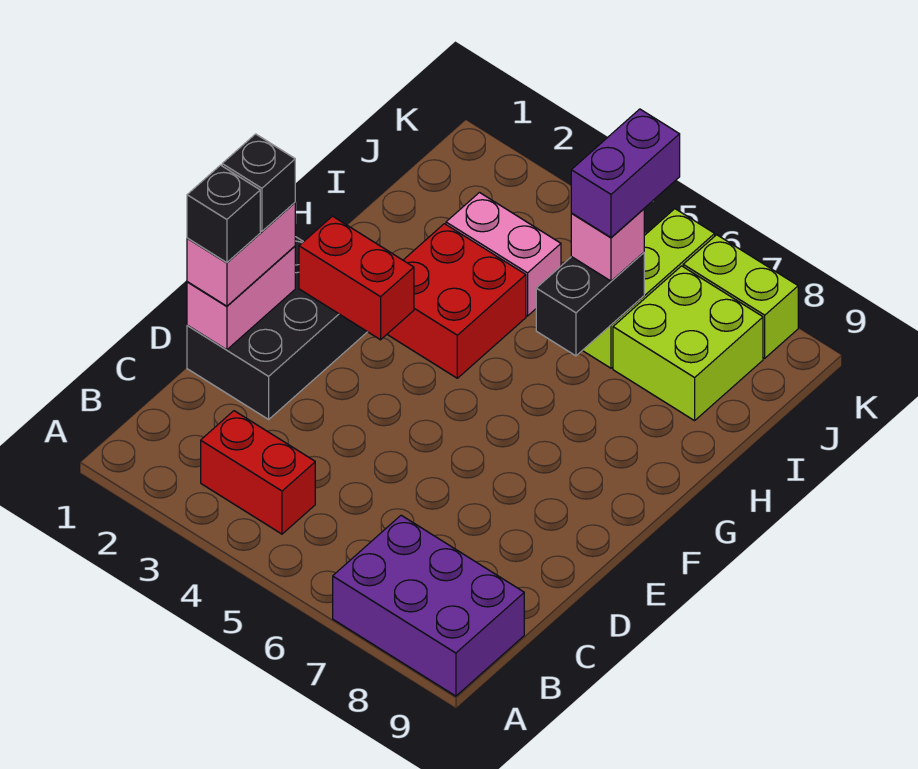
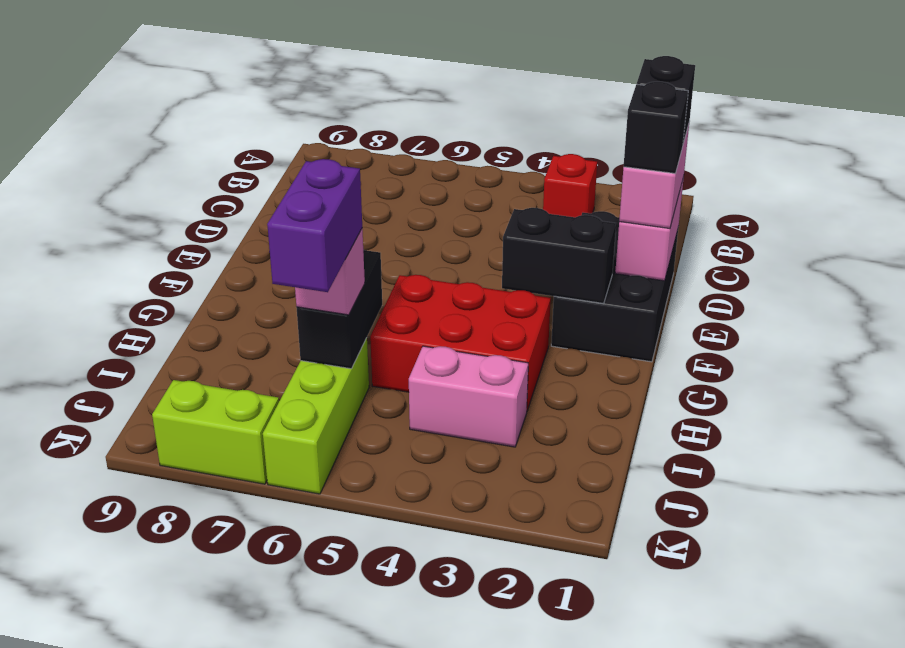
purple 2x3 brick [333,515,524,696] -> none
red 1x2 brick [201,411,315,534] -> red 1x1 brick [543,154,597,217]
red 1x2 brick [299,216,414,340] -> black 1x2 brick [502,208,616,304]
red 2x2 brick [387,224,526,378] -> red 2x3 brick [370,275,551,410]
lime 2x2 brick [613,266,763,421] -> none

